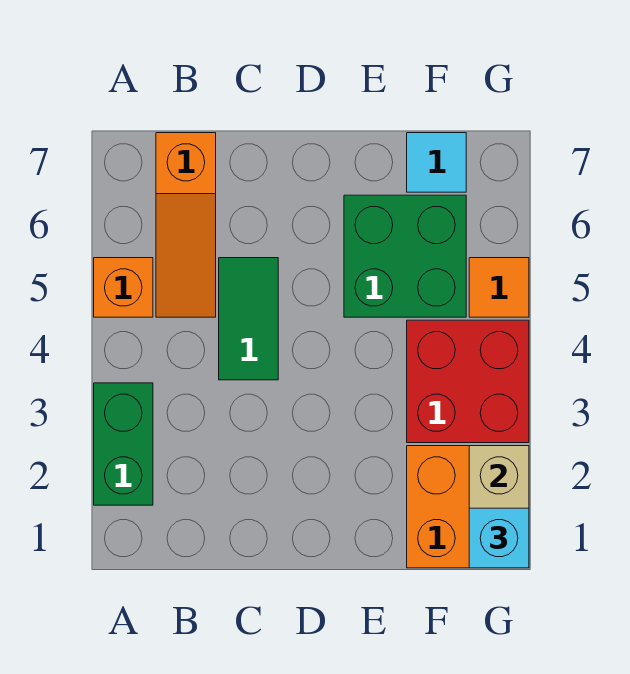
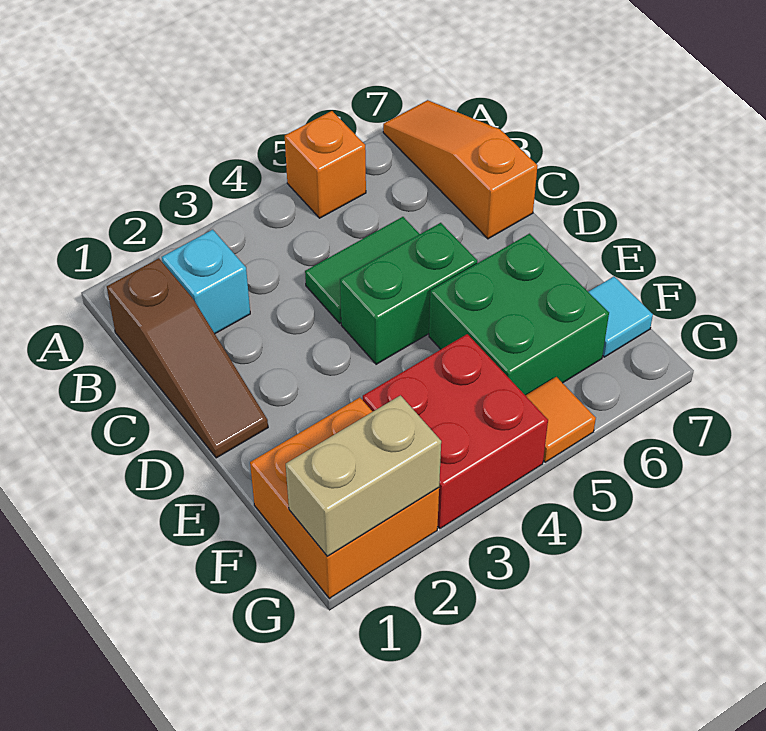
green 1x2 brick [94,383,153,505] -> green 1x2 brick moved to [340,223,477,364]
none -> brown 1x3 slope [107,258,268,458]
orange 1x3 slope [156,133,216,317] -> orange 1x3 slope turned to [383,100,537,239]
cyan 1x1 brick [469,508,529,568] -> cyan 1x1 brick moved to [162,230,250,333]

